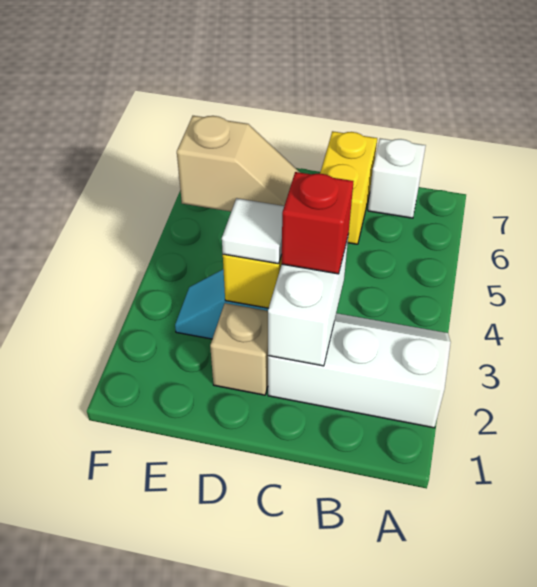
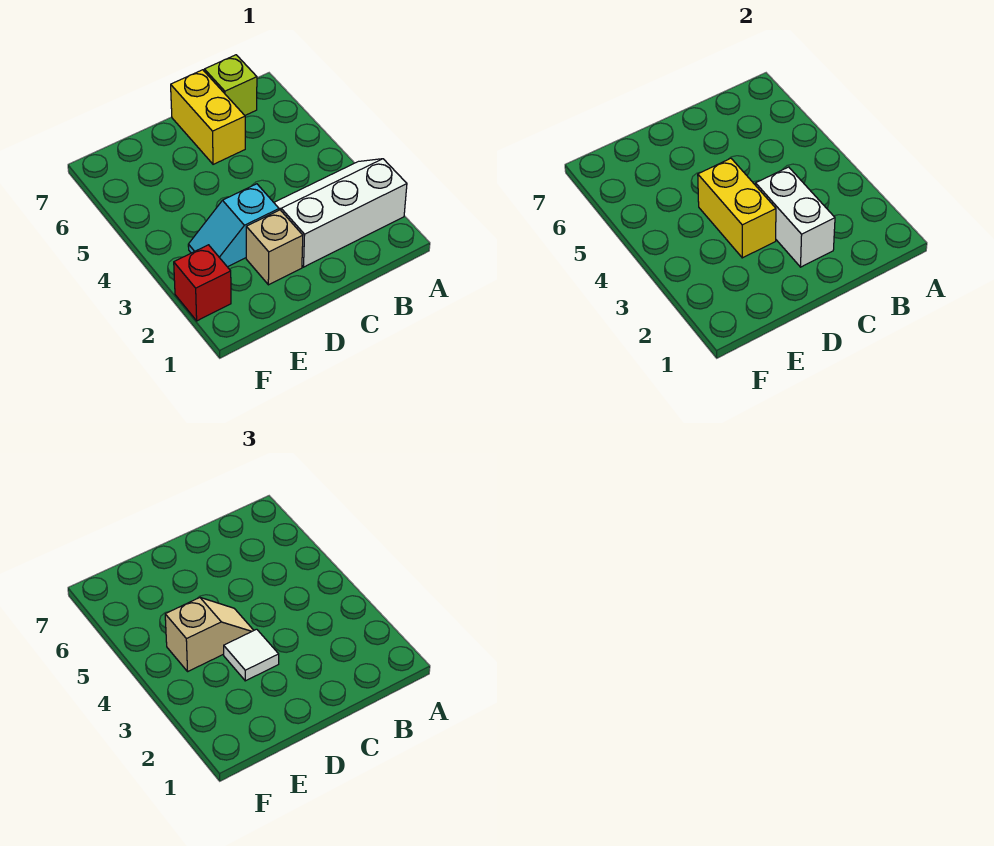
white 1x1 brick [368,138,426,218] -> lime 1x1 brick [204,55,257,115]
red 1x1 brick [282,172,354,274] -> red 1x1 brick moved to [174,245,231,321]

